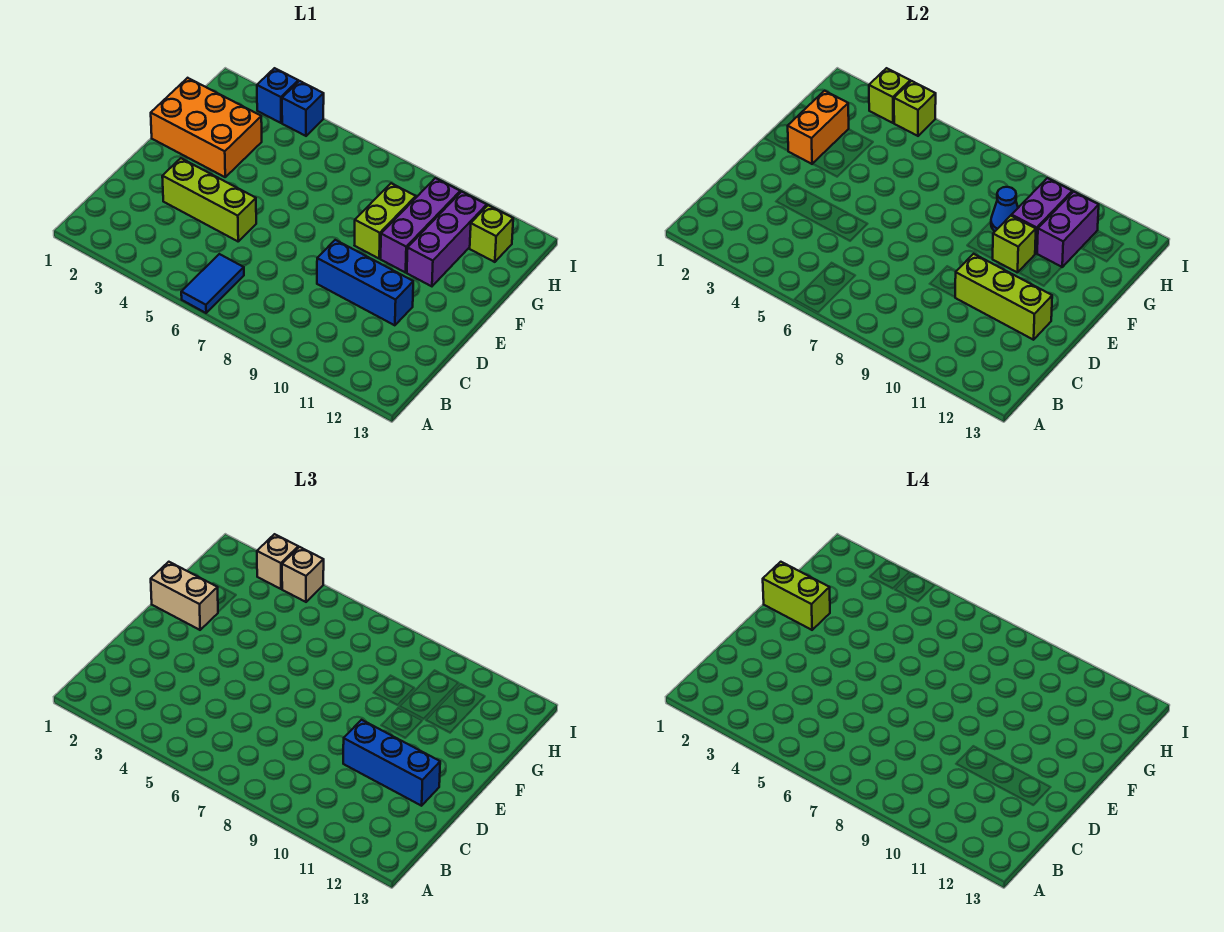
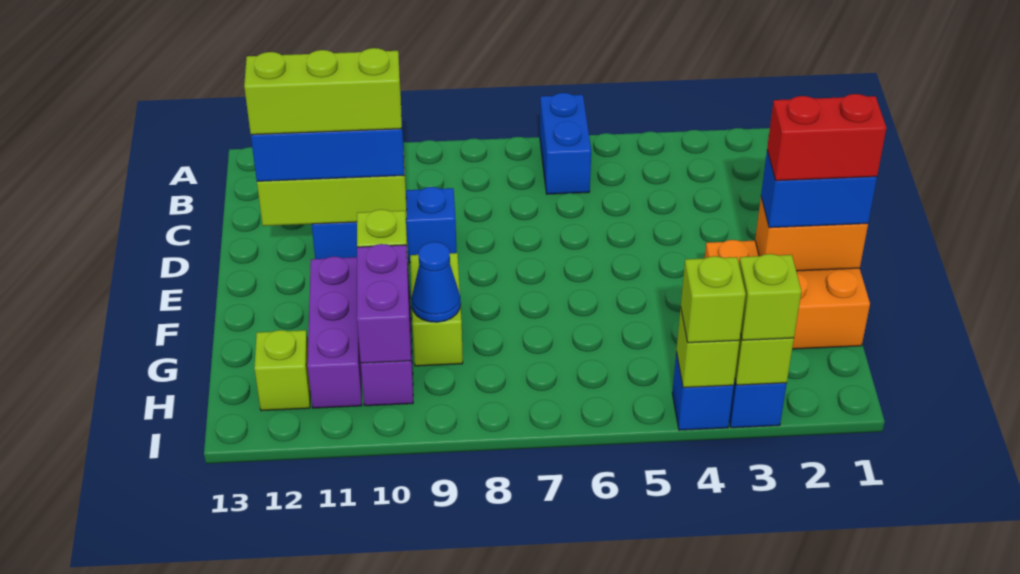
blue 1x2 tile [181,254,244,313] -> blue 1x2 brick [540,93,591,194]
lime 1x3 brick [162,158,256,241] -> lime 1x3 brick moved to [244,48,402,135]
tan 1x2 brick [151,562,218,630] -> blue 1x2 brick [761,150,877,228]
lime 1x2 brick [763,562,830,630] -> red 1x2 brick [767,94,886,181]
orange 1x2 brick [788,91,849,164] -> orange 1x2 brick turned to [755,198,868,271]
purple 1x2 brick [1037,192,1099,267] -> none
tan 1x1 brick [257,534,298,589] -> lime 1x1 brick [739,254,801,340]
tan 1x1 brick [282,547,324,602] -> lime 1x1 brick [681,256,746,343]

